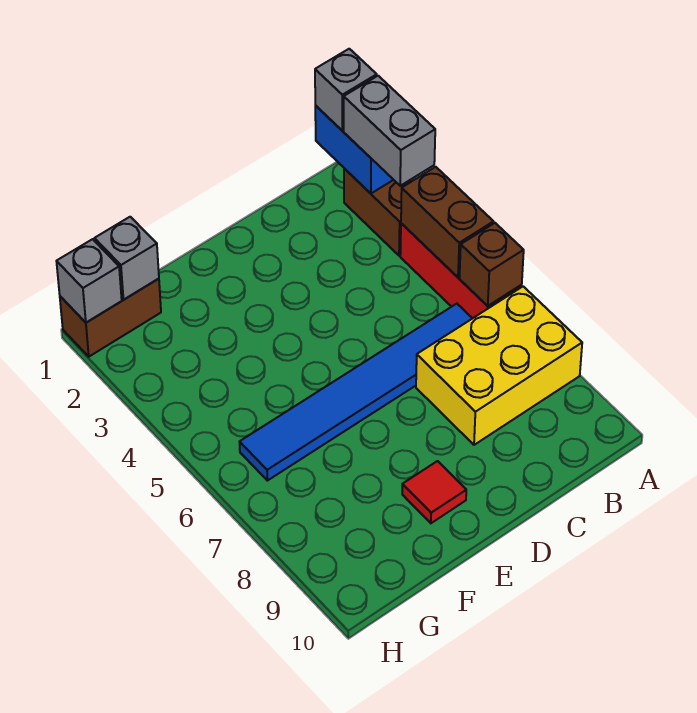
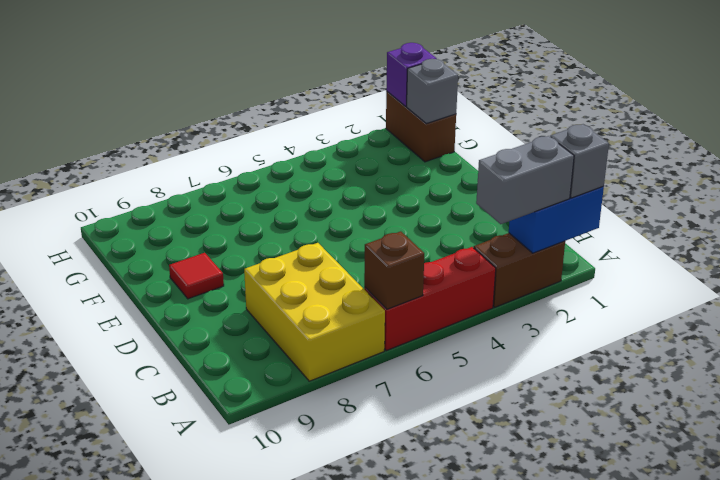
brown 1x2 brick [401,167,494,277] -> none
blue 1x6 tile [240,304,472,481] -> none
grey 1x1 brick [56,239,122,323] -> purple 1x1 brick [386,43,437,106]

